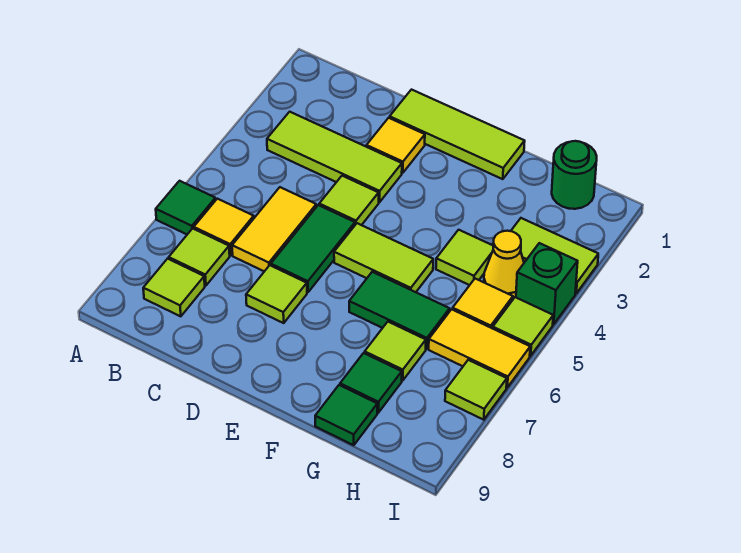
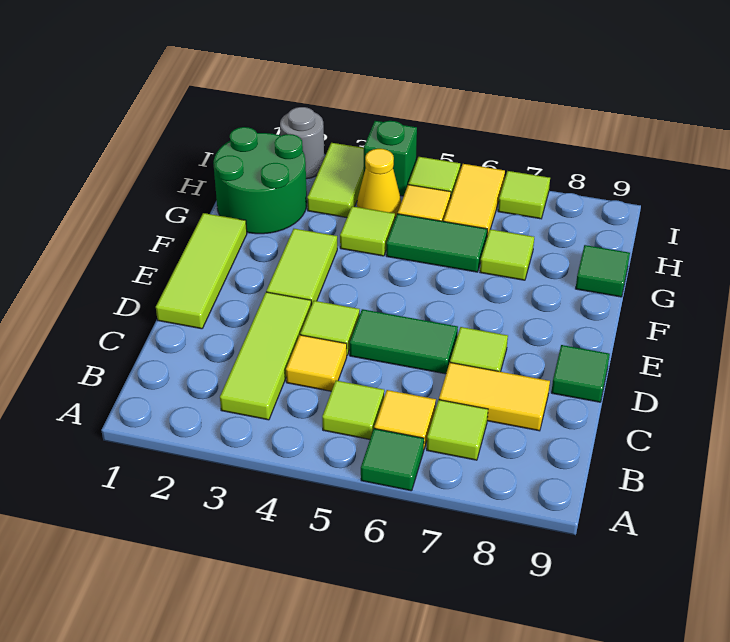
lime 1x1 tile [143,259,205,316] -> lime 1x1 tile moved to [322,380,384,439]
yellow 1x2 tile [232,187,316,271] -> yellow 1x2 tile moved to [439,363,550,431]
yellow 1x1 tile [367,118,425,173] -> yellow 1x1 tile moved to [286,335,347,391]
lime 1x2 tile [334,223,433,292] -> lime 1x2 tile moved to [266,229,337,305]
green 1x2 tile [349,272,450,349] -> green 1x2 tile turned to [386,214,487,272]
green 1x1 tile [340,353,402,413] -> green 1x1 tile moved to [551,345,610,402]
green 1x1 round brick [552,141,597,209] -> green 2x2 round brick [213,127,307,234]
none -> grey 1x1 round brick [280,107,324,179]

